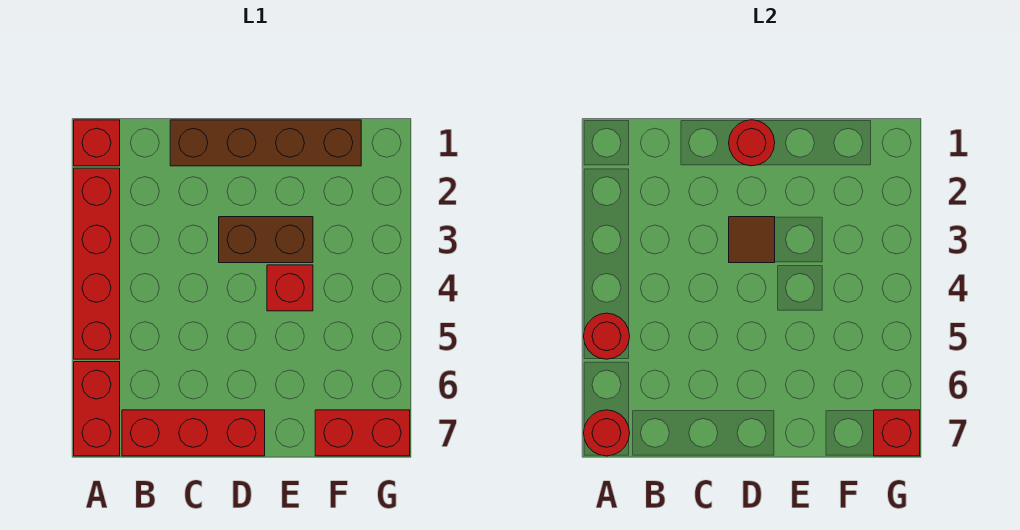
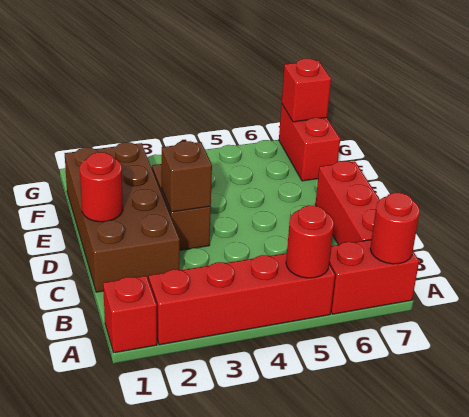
brown 1x4 brick [170,120,361,166] -> brown 2x4 brick [65,142,180,292]
brown 1x1 tile [729,217,775,263] -> brown 1x1 brick [162,141,212,212]
red 1x1 brick [267,265,313,311] -> none

